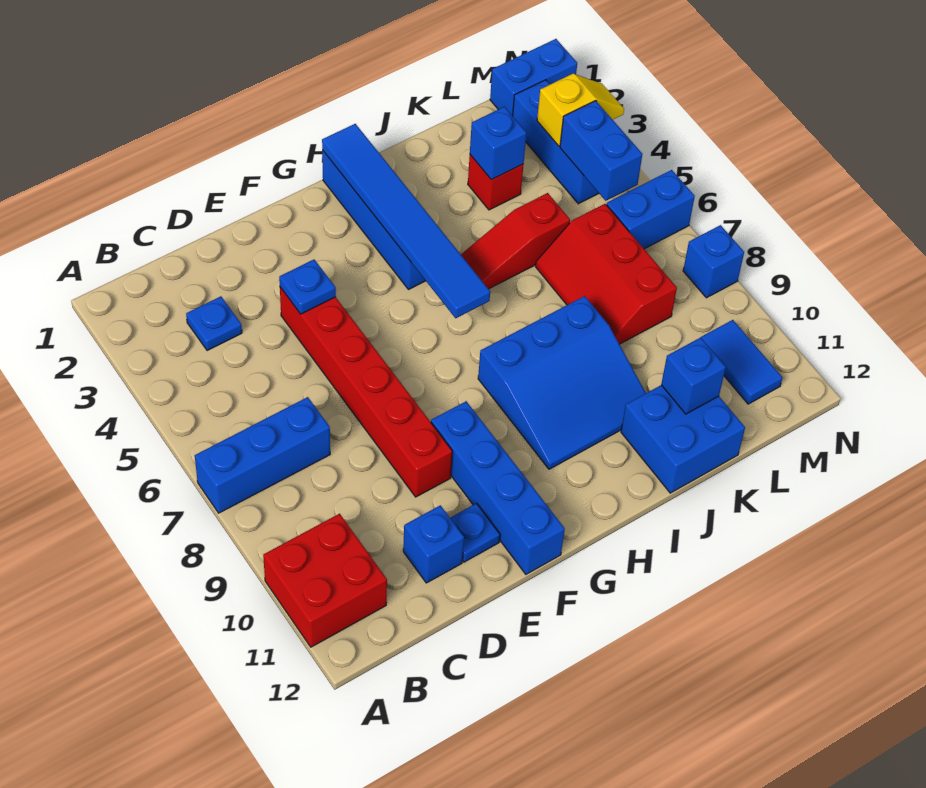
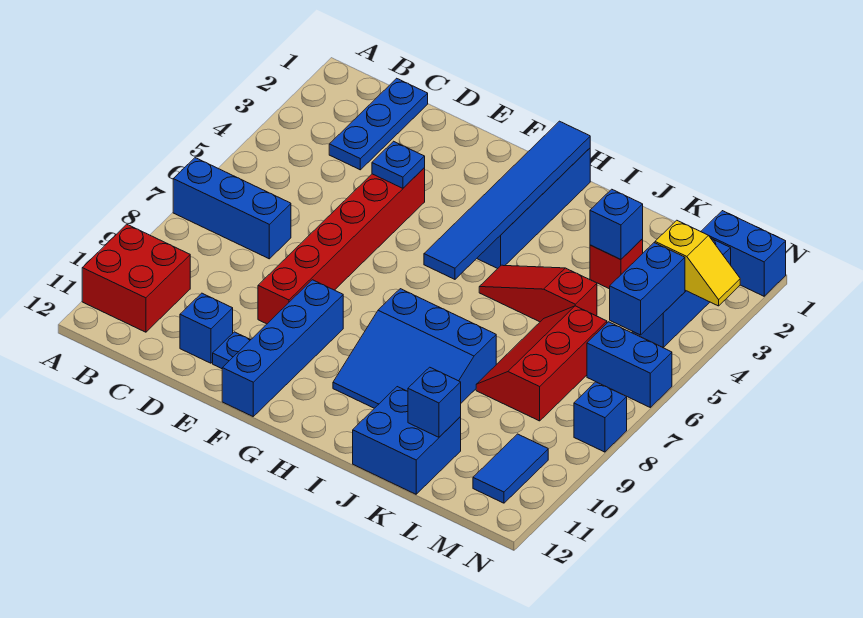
blue 1x1 plate [186,296,242,351] -> blue 1x3 plate [329,78,428,170]

